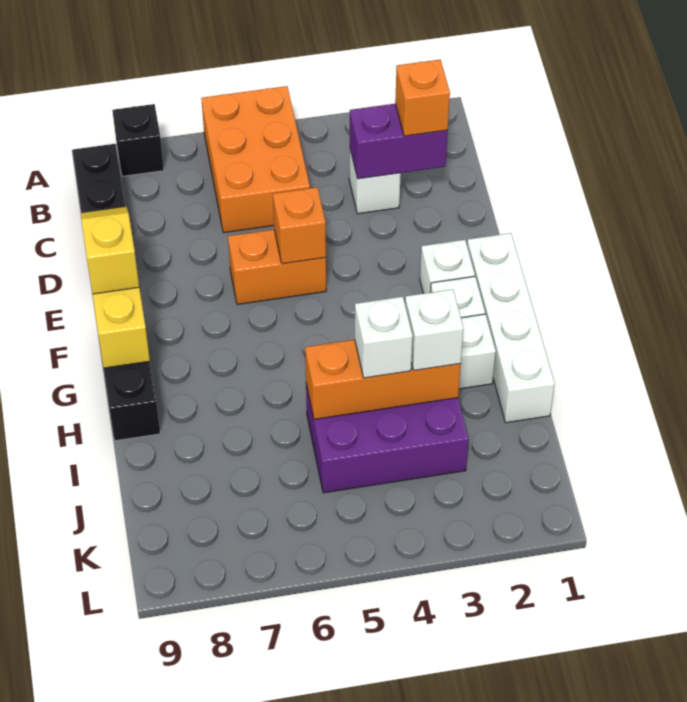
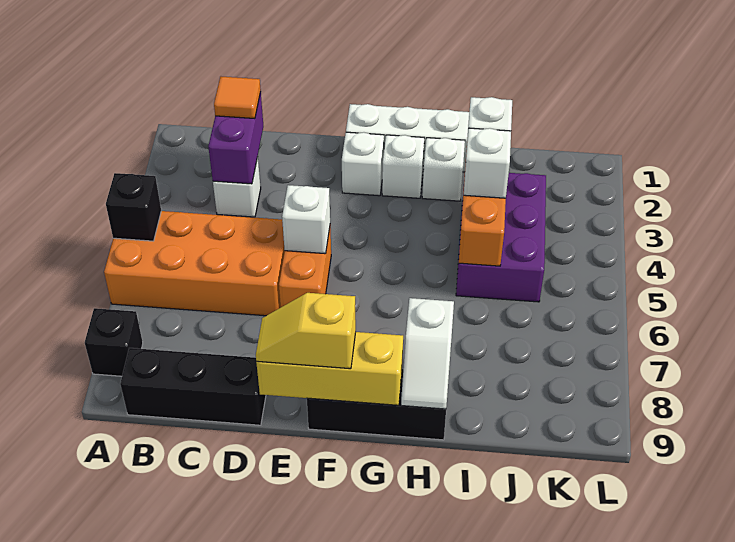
orange 2x3 brick [201,86,310,233] -> orange 2x4 brick [104,211,285,316]
none -> black 1x1 brick [106,173,161,241]
orange 1x1 brick [395,60,450,136] -> orange 1x1 tile [214,77,261,119]
orange 1x1 brick [273,187,326,264] -> white 1x1 brick [282,185,330,254]
none -> white 1x2 slope [401,298,454,409]

